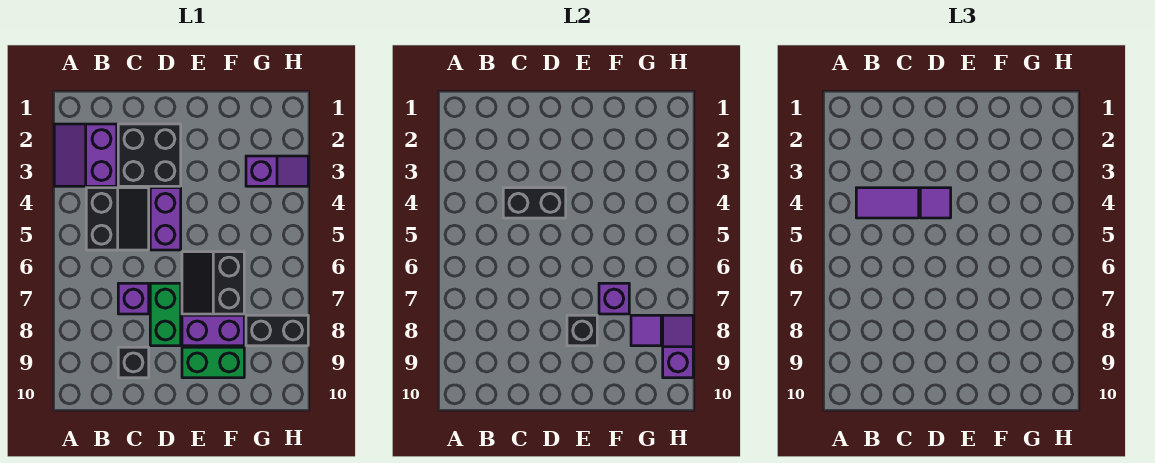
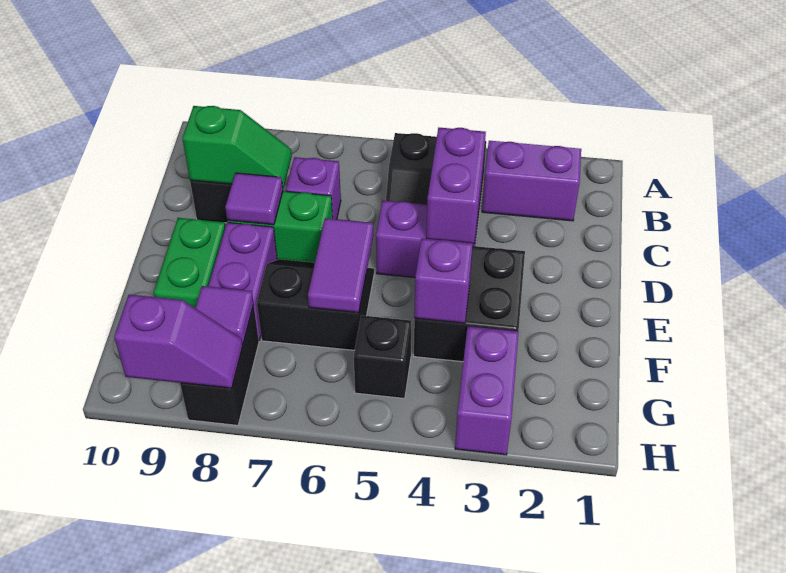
purple 1x2 tile [856,188,919,218] -> purple 1x2 tile moved to [308,218,373,313]
black 2x2 brick [118,124,181,186] -> black 2x2 brick moved to [414,246,525,362]
black 1x2 brick [503,188,566,218] -> purple 1x2 brick [426,128,486,244]
none -> green 1x2 slope [182,106,292,188]
purple 1x1 tile [920,188,951,218] -> purple 1x1 tile moved to [225,173,283,225]
black 1x1 brick [567,315,597,346] -> black 1x1 brick moved to [354,315,411,398]
purple 1x1 brick [599,283,629,314] -> purple 1x1 brick moved to [414,238,473,323]
purple 1x2 slope [246,156,308,186] -> purple 1x2 brick [455,326,519,455]

